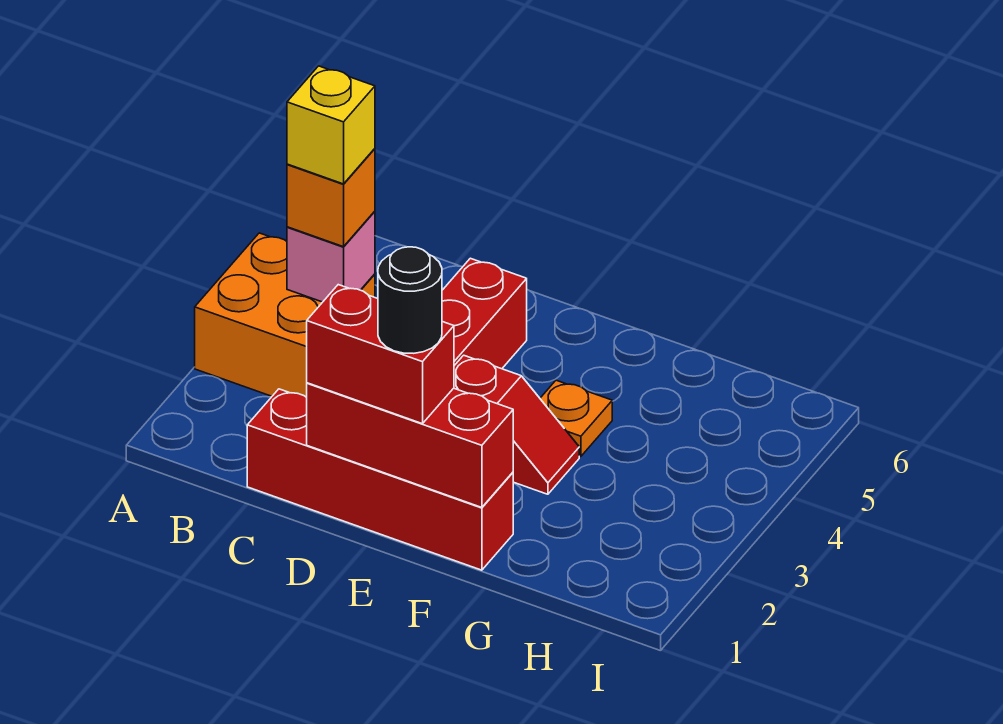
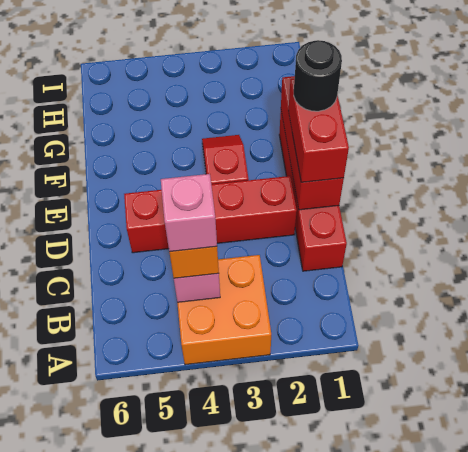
yellow 1x1 brick [287,66,375,184] -> pink 1x1 brick [161,174,217,252]
orange 1x1 plate [540,380,612,456] -> none

